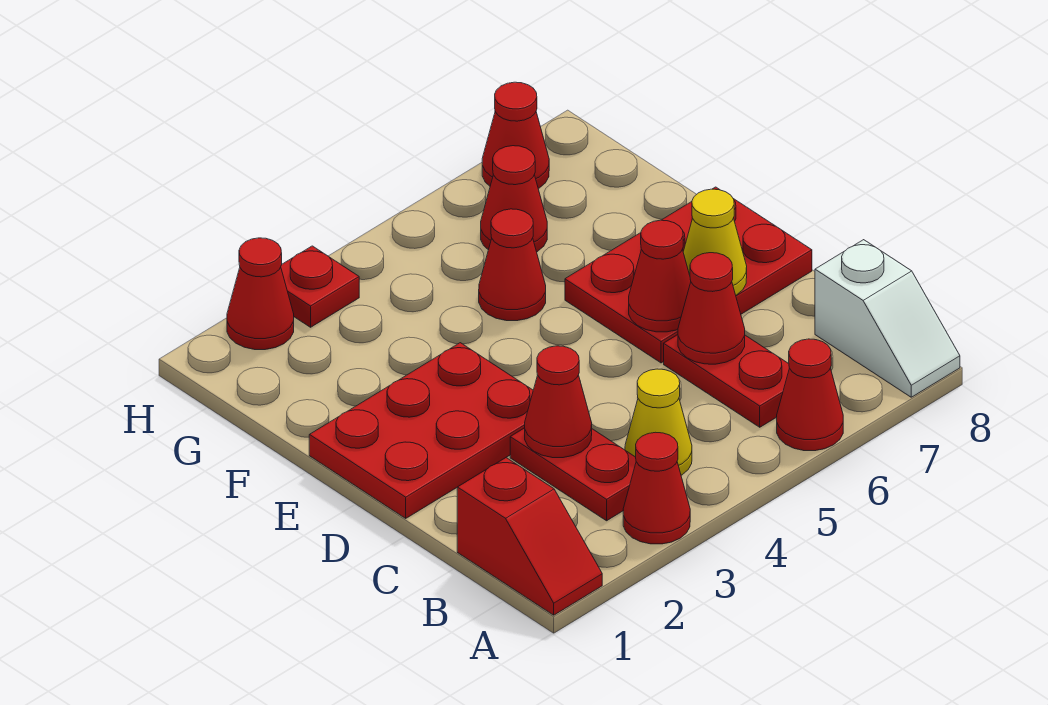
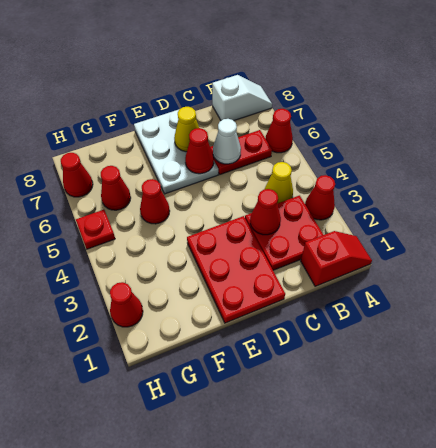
red 1x2 plate [510,428,636,521] -> red 2x2 plate [245,196,323,270]
red 1x1 cone [678,253,745,364] -> white 1x1 cone [213,119,241,164]
red 2x3 plate [565,187,812,363] -> white 2x3 plate [134,110,218,194]
red 1x1 plate [281,246,359,327] -> red 1x1 plate moved to [76,210,115,249]

